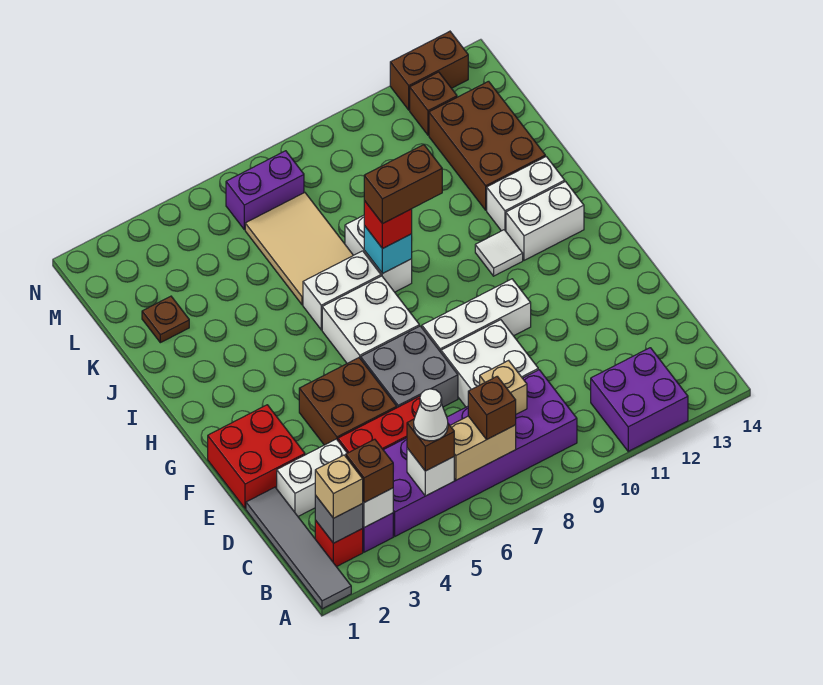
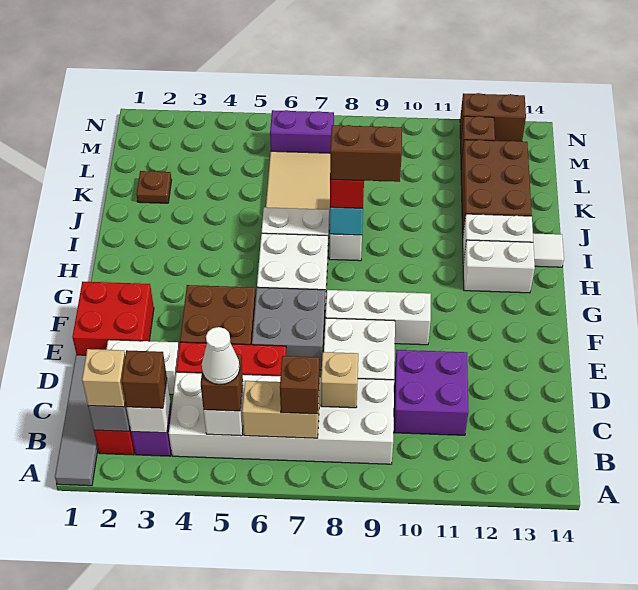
purple 2x2 brick [591,348,688,451] -> purple 2x2 brick moved to [394,350,469,435]
purple 2x6 brick [384,370,577,536] -> white 2x6 brick [169,372,394,464]
white 1x1 tile [475,230,523,276] -> white 1x1 tile moved to [533,233,564,267]

